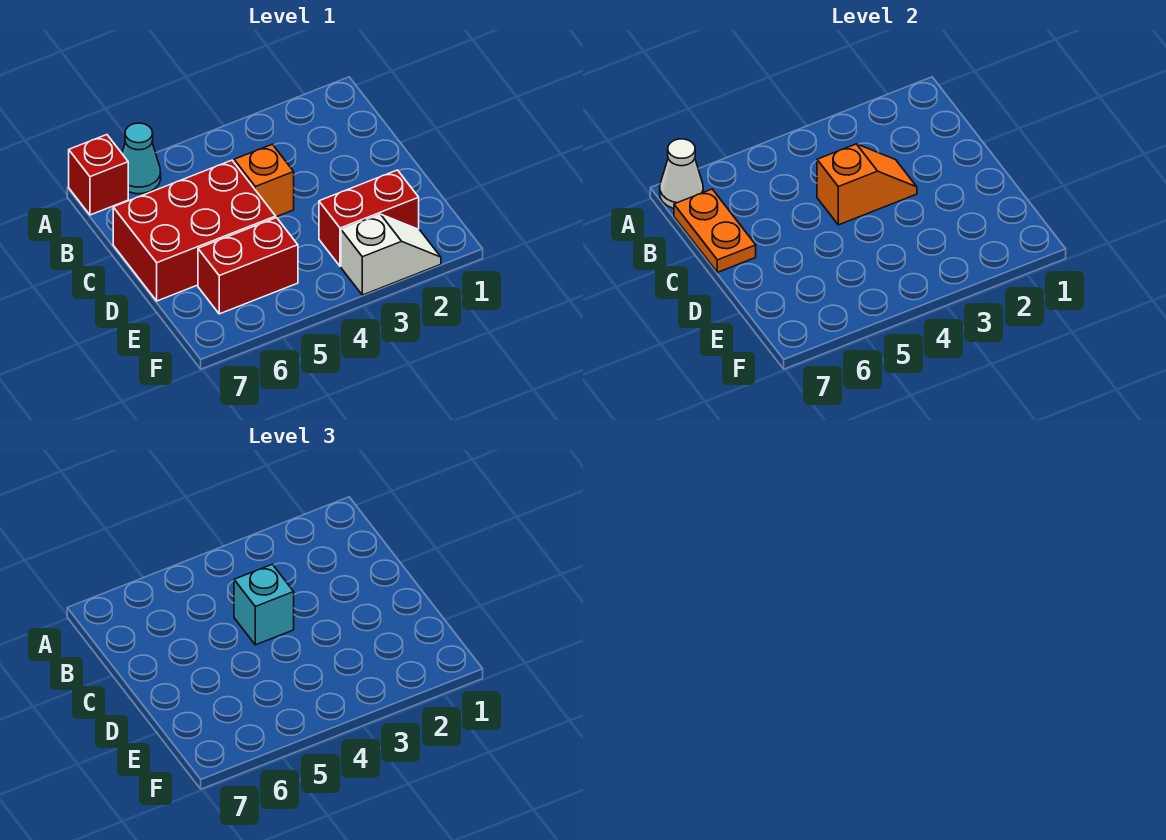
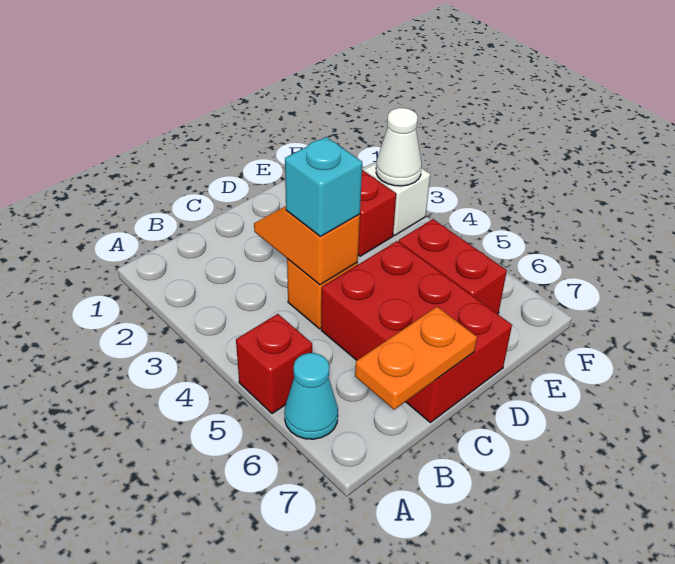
red 1x1 brick [69,135,128,215] -> red 1x1 brick moved to [236,314,312,414]
white 1x1 cone [660,139,703,208] -> white 1x1 cone moved to [376,108,422,186]

